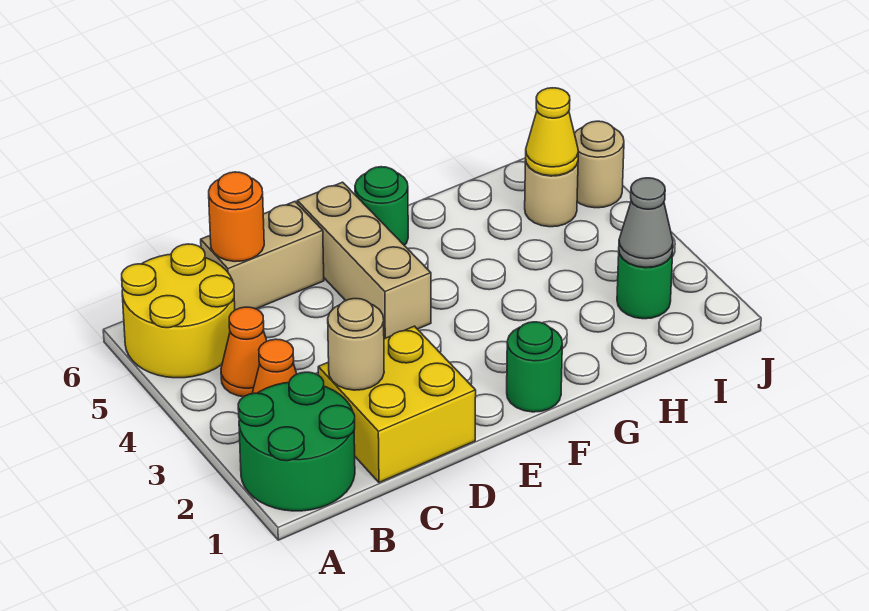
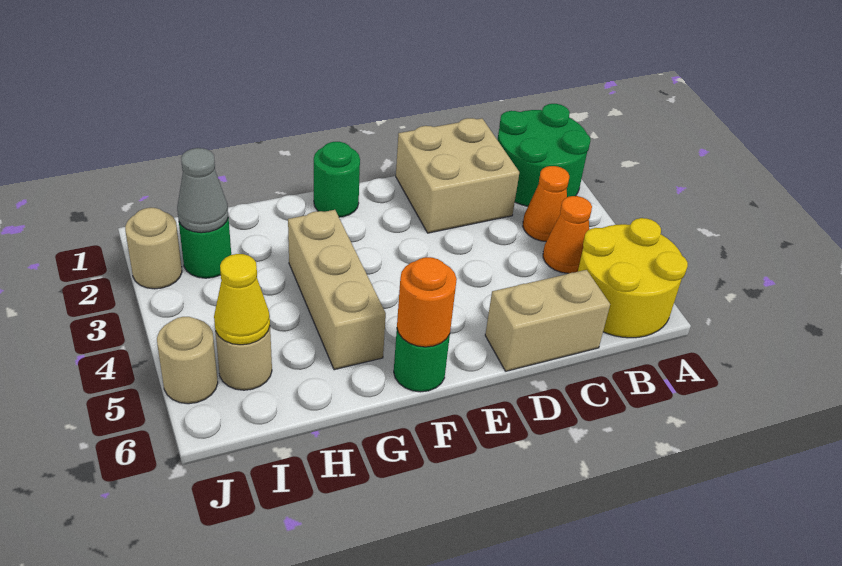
yellow 2x2 brick [318,326,476,483] -> tan 2x2 brick [396,118,519,233]
tan 1x1 round brick [328,299,384,390] -> tan 1x1 round brick moved to [125,208,182,289]
orange 1x1 round brick [209,172,264,261] -> orange 1x1 round brick moved to [397,257,457,347]
tan 1x3 brick [297,182,431,339] -> tan 1x3 brick moved to [288,210,386,370]

